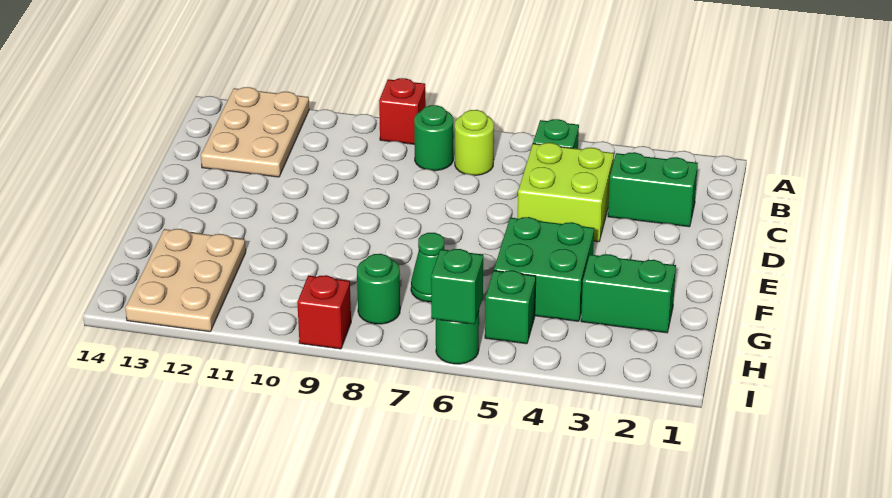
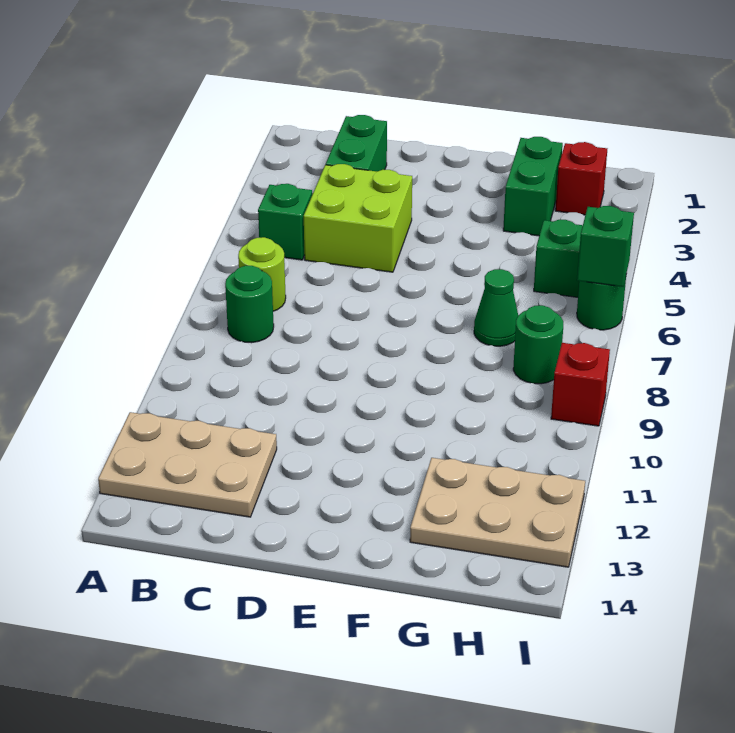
red 1x1 brick [379,78,426,144] -> red 1x1 brick moved to [555,142,607,215]
green 2x2 brick [494,217,594,321] -> none

